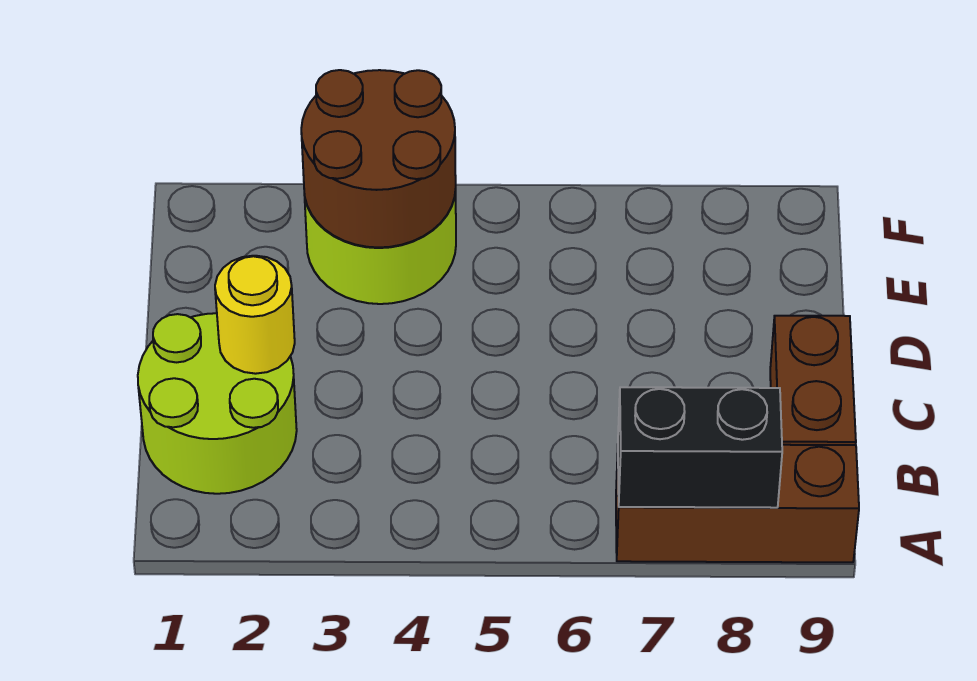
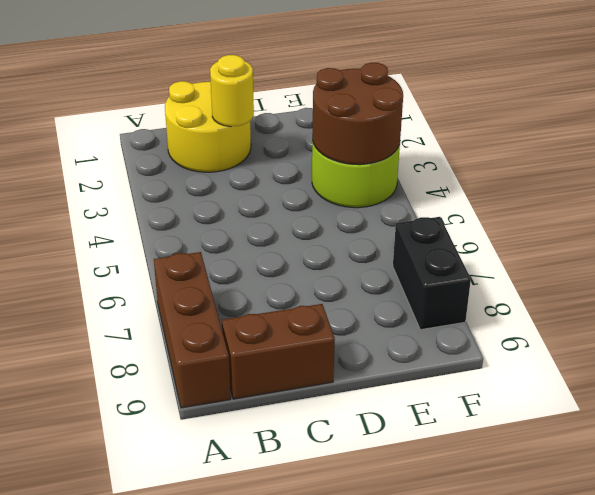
black 1x2 brick [618,387,782,508] -> black 1x2 brick moved to [393,217,471,330]
lime 2x2 round brick [138,313,297,494] -> yellow 2x2 round brick [165,81,251,172]

